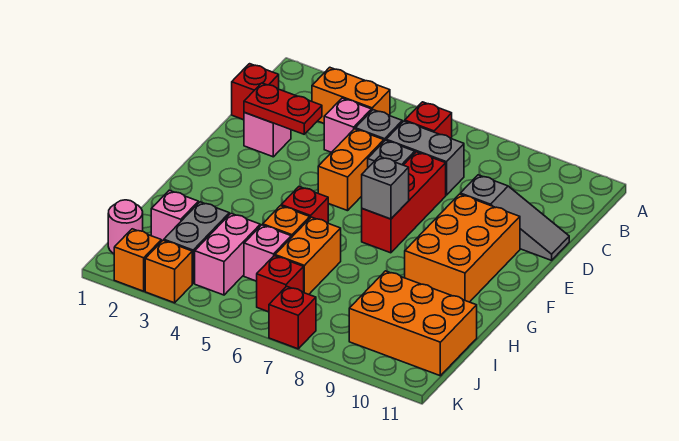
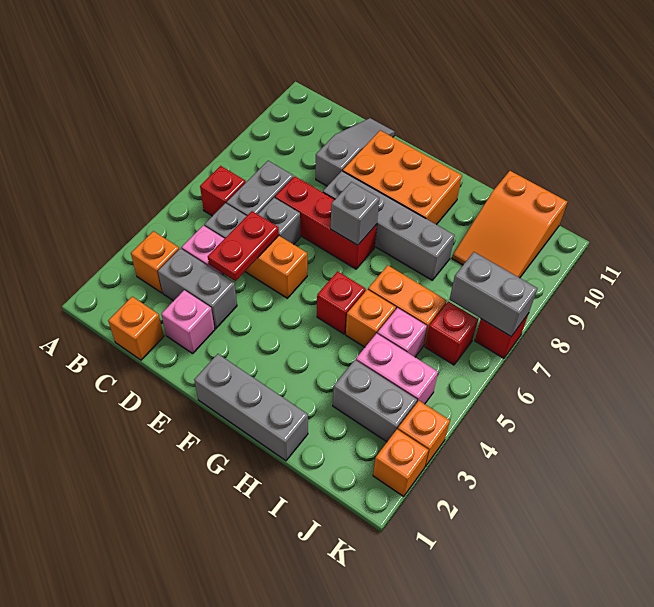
orange 1x2 brick [312,67,390,123] -> orange 1x1 brick [131,231,179,293]
red 1x1 brick [232,64,279,120] -> orange 1x1 brick [108,297,164,360]
none -> grey 1x2 brick [158,248,237,329]
red 1x2 plate [244,83,322,134] -> red 1x2 plate moved to [208,211,279,281]
none -> grey 1x4 brick [323,171,455,280]
none -> grey 1x3 brick [194,354,308,461]
pink 1x1 brick [151,190,198,242] -> none
orange 2x3 brick [349,271,477,376] -> orange 2x3 slope [452,171,567,278]
pink 1x1 round brick [108,200,143,254] -> none
none -> grey 1x2 brick [449,252,538,336]

